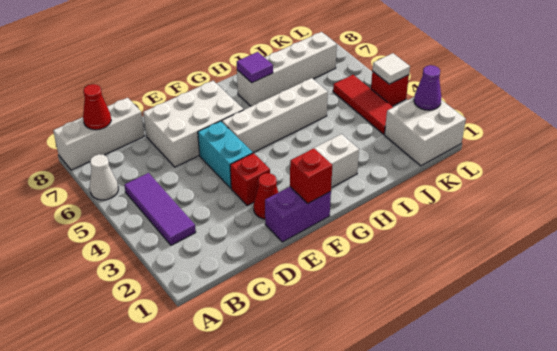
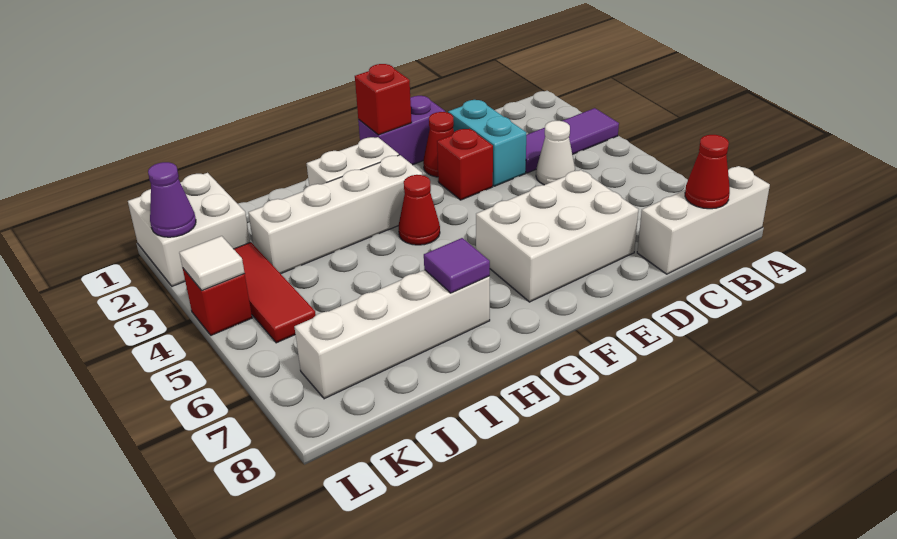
white 1x1 cone [90,154,118,200] -> white 1x1 cone moved to [536,121,575,185]
purple 1x3 tile [124,173,196,245] -> purple 1x3 tile turned to [526,108,619,173]
cyan 1x2 brick [198,121,253,188] -> cyan 1x2 brick moved to [448,100,526,186]
white 1x4 brick [222,78,328,153] -> white 1x4 brick moved to [248,155,422,274]
none -> red 1x1 cone [399,175,440,245]

